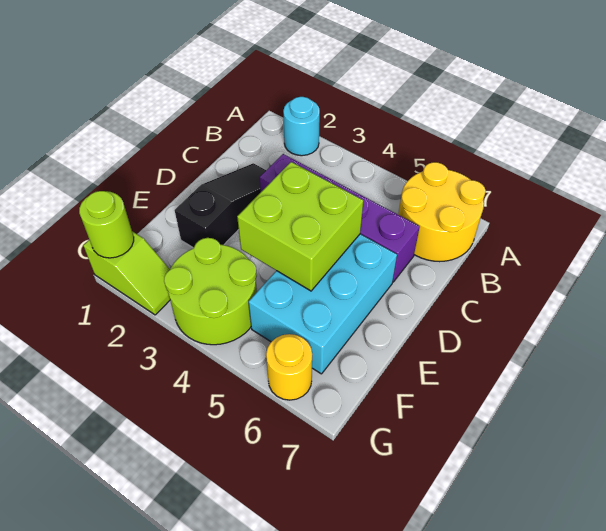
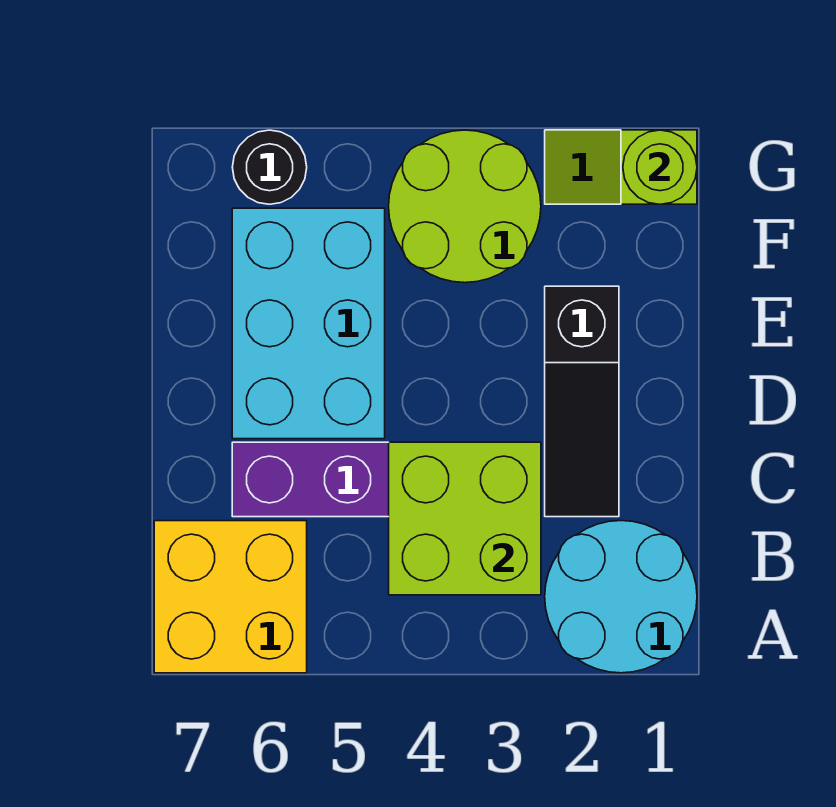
cyan 1x1 round brick [283,97,320,156] -> cyan 2x2 round brick [545,521,697,673]
yellow 2x2 round brick [398,162,486,262] -> yellow 2x2 brick [154,521,307,673]
lime 2x2 brick [237,162,363,291] -> lime 2x2 brick moved to [389,442,541,595]
yellow 1x1 round brick [266,334,312,400] -> black 1x1 round brick [232,130,307,204]

